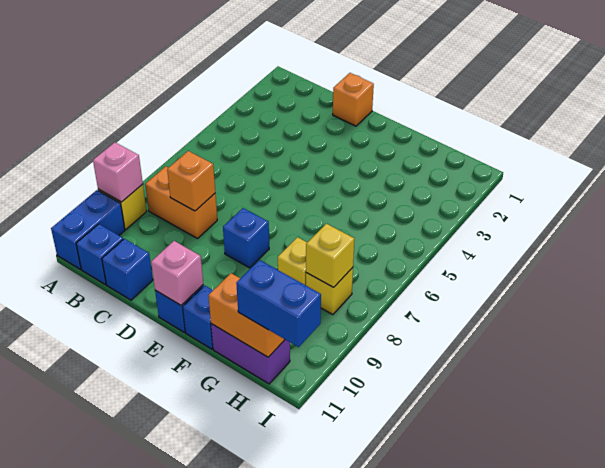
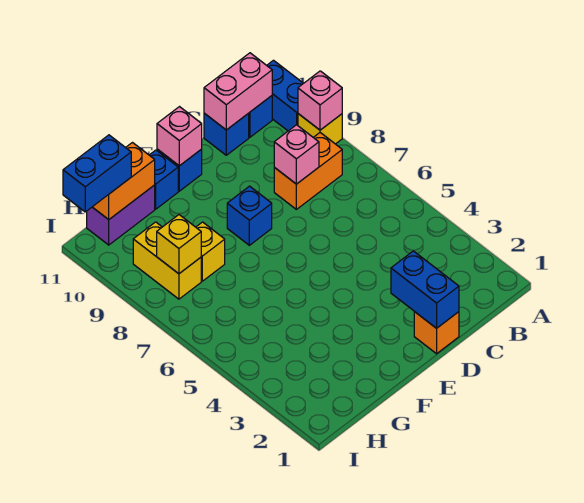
none -> pink 1x2 brick [204,53,272,130]
orange 1x1 brick [167,151,215,211] -> pink 1x1 brick [274,125,319,184]
none -> blue 1x2 brick [391,251,459,328]
yellow 1x1 brick [306,268,353,315] -> yellow 1x2 brick [133,222,201,299]

